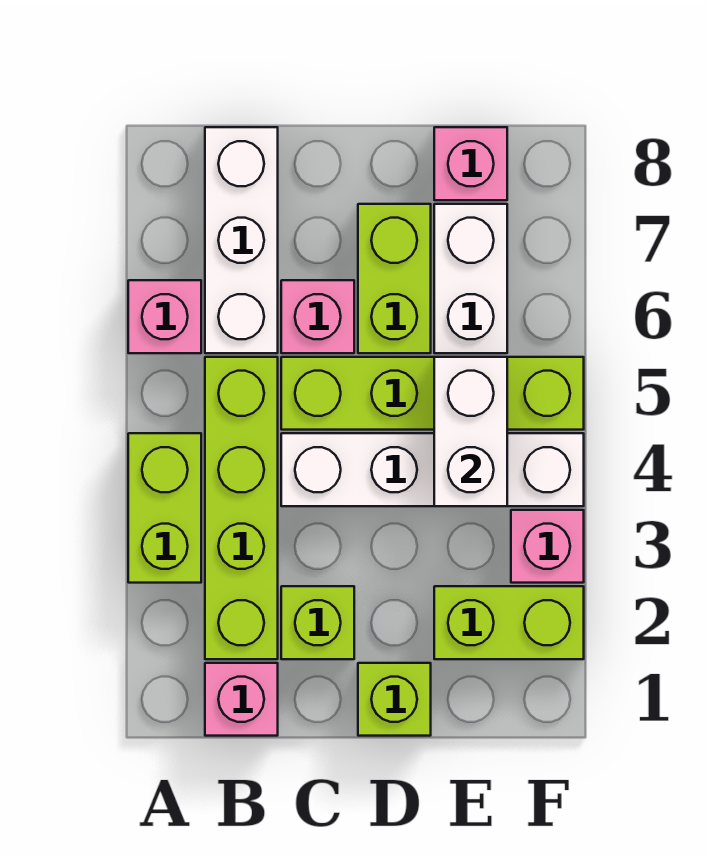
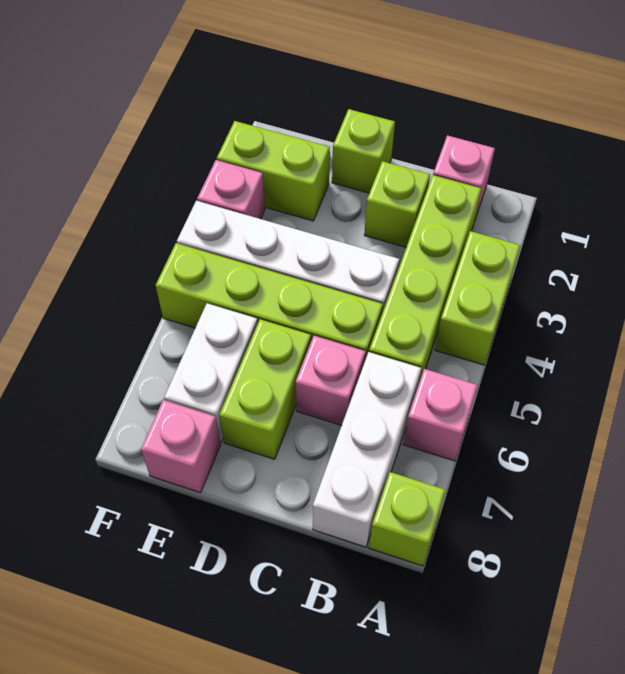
none -> lime 1x1 brick [369,472,446,566]
white 1x2 brick [434,357,507,506] -> none

